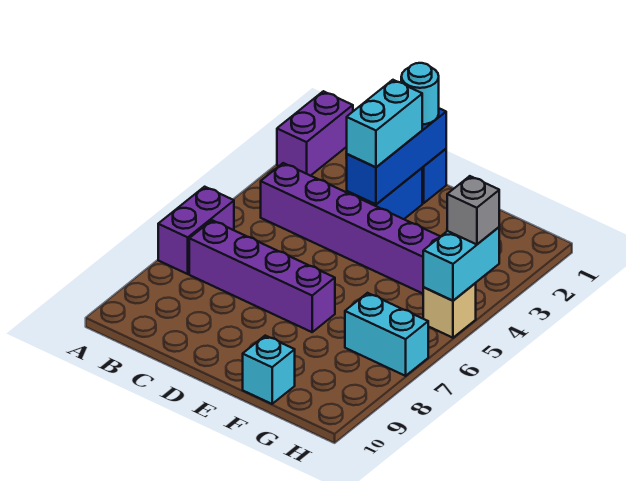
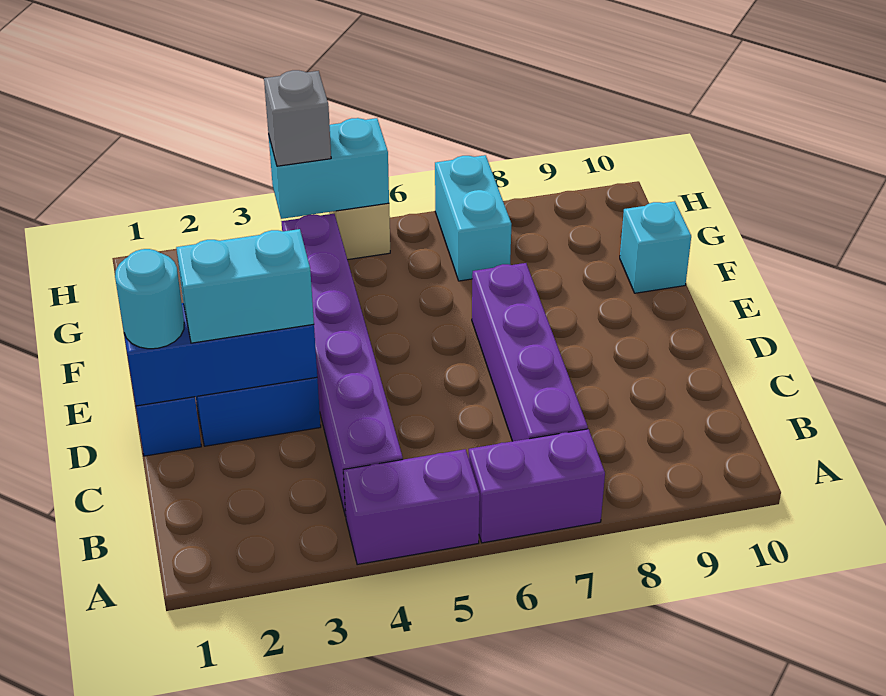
purple 1x2 brick [277,91,353,176] -> purple 1x2 brick moved to [343,449,480,565]

